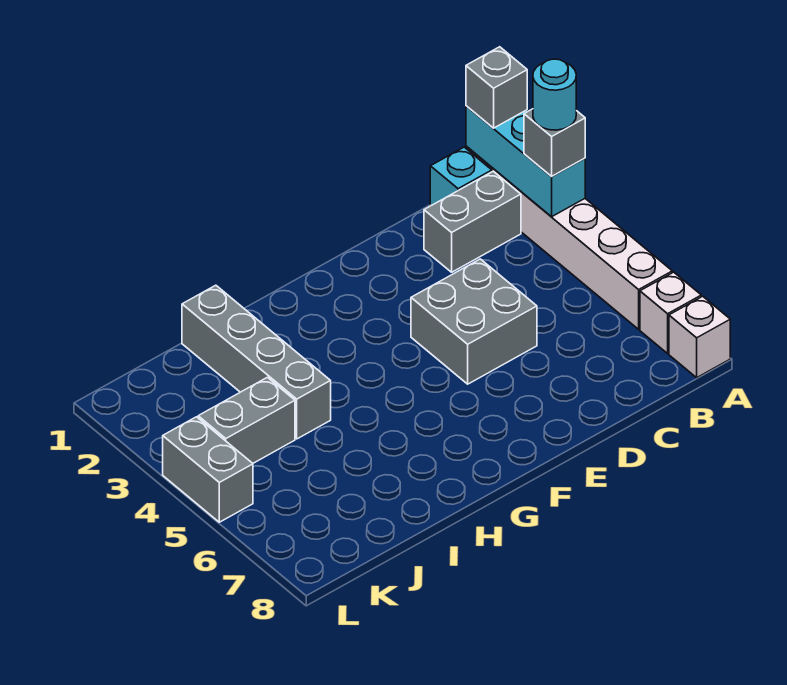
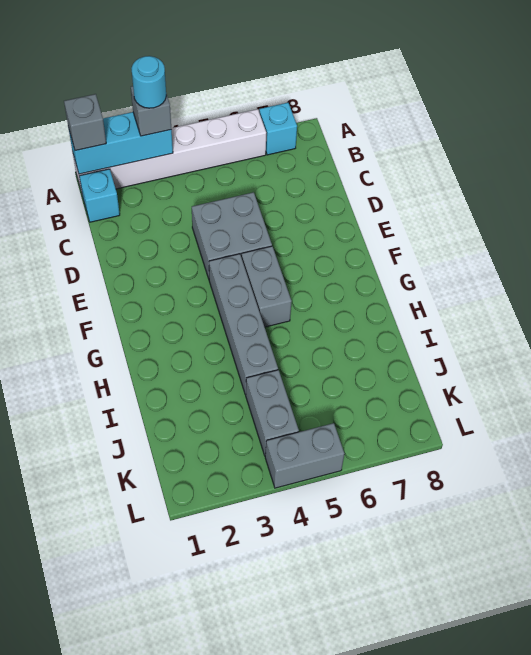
white 1x1 brick [640,272,701,353] -> cyan 1x1 brick [259,103,297,155]
white 1x1 brick [669,296,730,378] -> none
grey 1x2 brick [424,171,521,272] -> grey 1x2 brick moved to [242,246,292,327]
grey 1x4 brick [182,285,331,439] -> grey 1x4 brick turned to [209,254,278,395]

